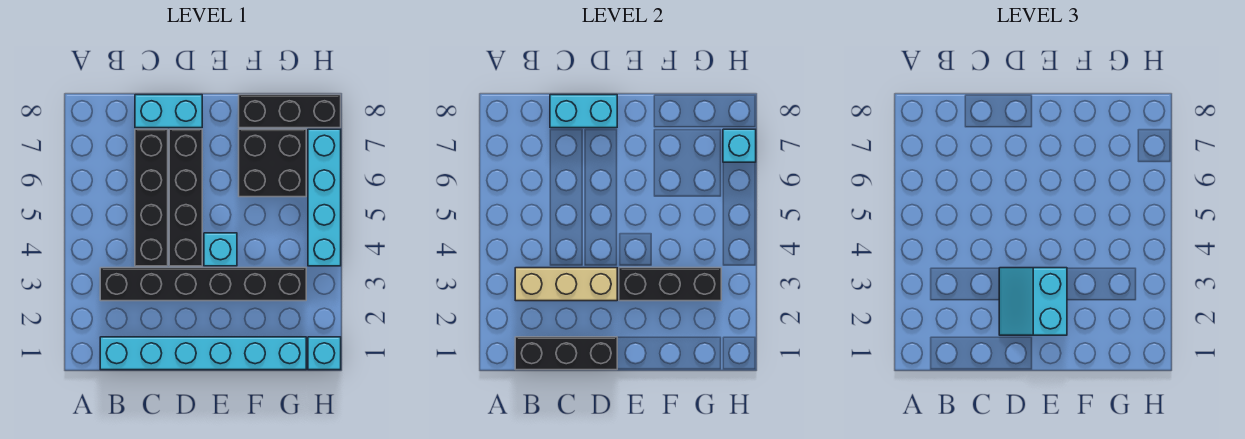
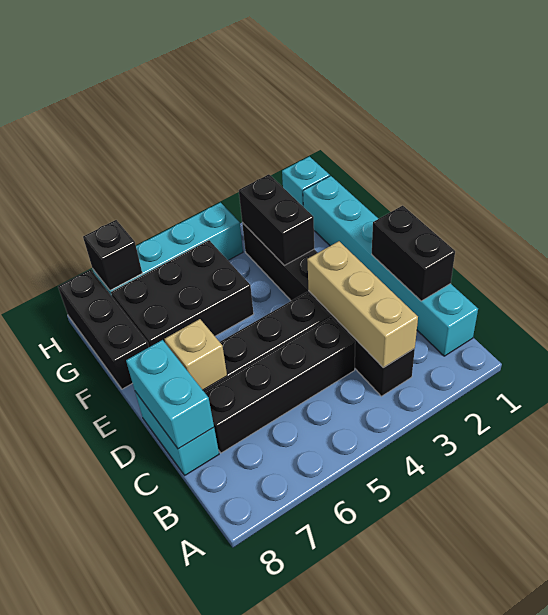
black 1x3 brick [515,337,617,370] -> black 1x2 brick [372,206,455,301]
cyan 2x2 slope [999,268,1067,335] -> none
none -> tan 1x1 brick [165,319,227,390]
black 1x3 brick [619,268,721,301] -> black 1x2 brick [239,174,314,265]
cyan 1x1 brick [204,233,237,266] -> none
black 2x2 brick [239,129,306,197] -> black 2x3 brick [111,240,254,347]
cyan 1x1 brick [723,129,756,162] -> black 1x1 brick [83,220,142,290]

